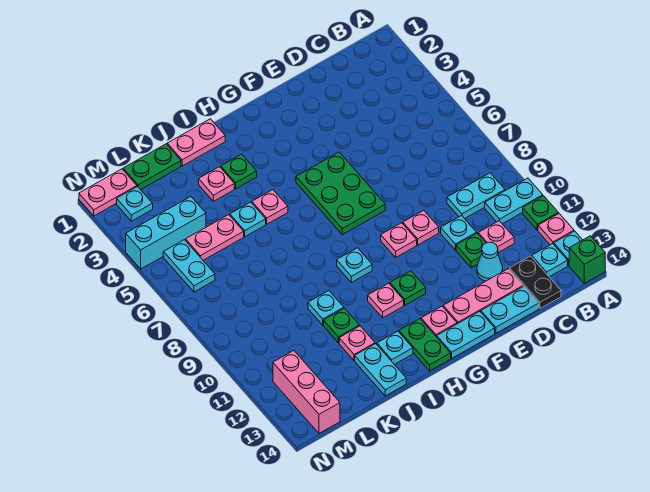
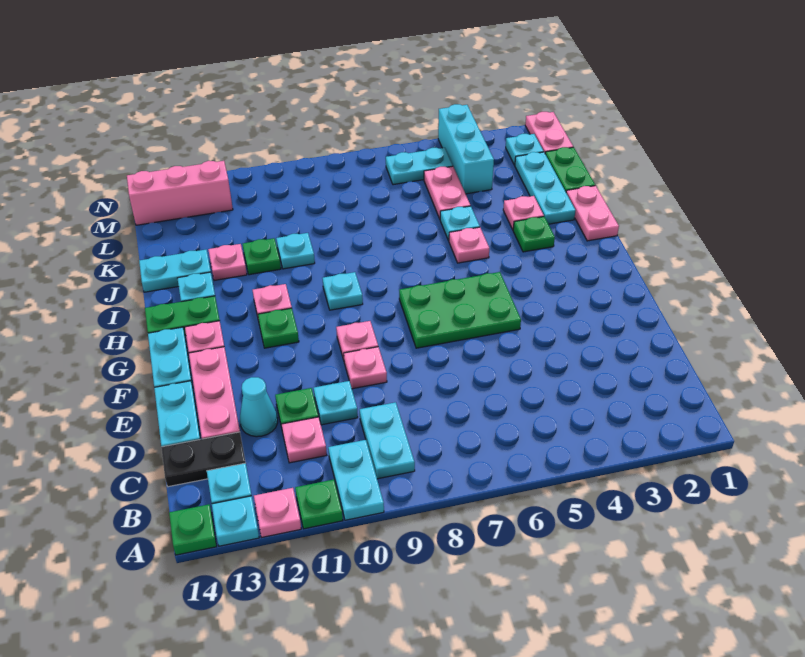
green 1x1 brick [569,236,605,283] -> green 1x1 plate [169,504,217,555]
none -> cyan 1x3 plate [515,152,576,224]

